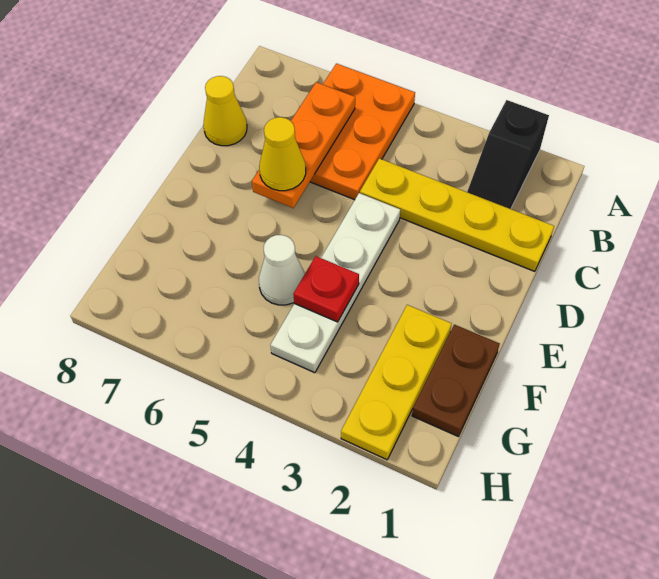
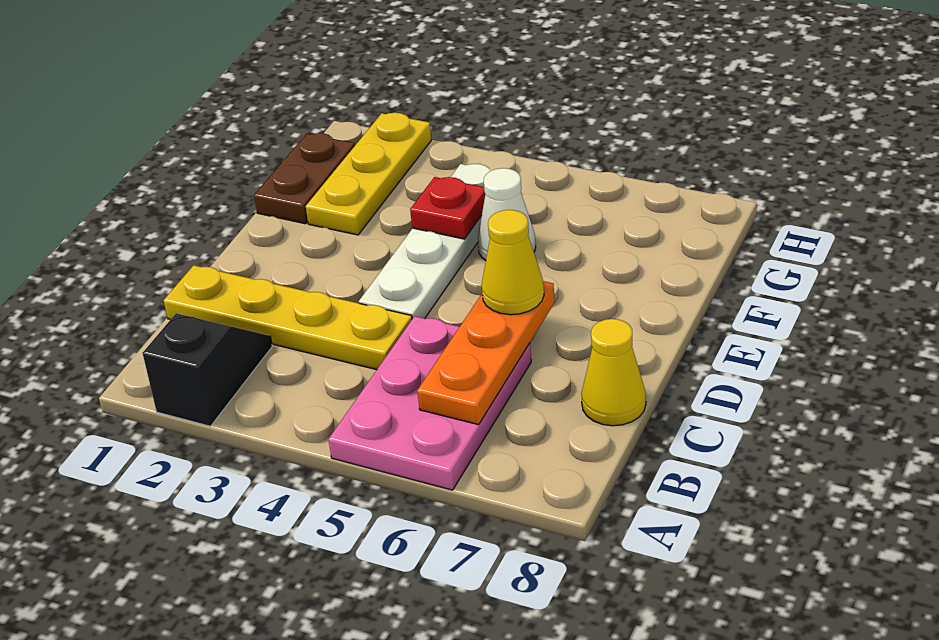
orange 2x3 plate [310,64,415,200] -> pink 2x3 plate [328,316,531,490]

